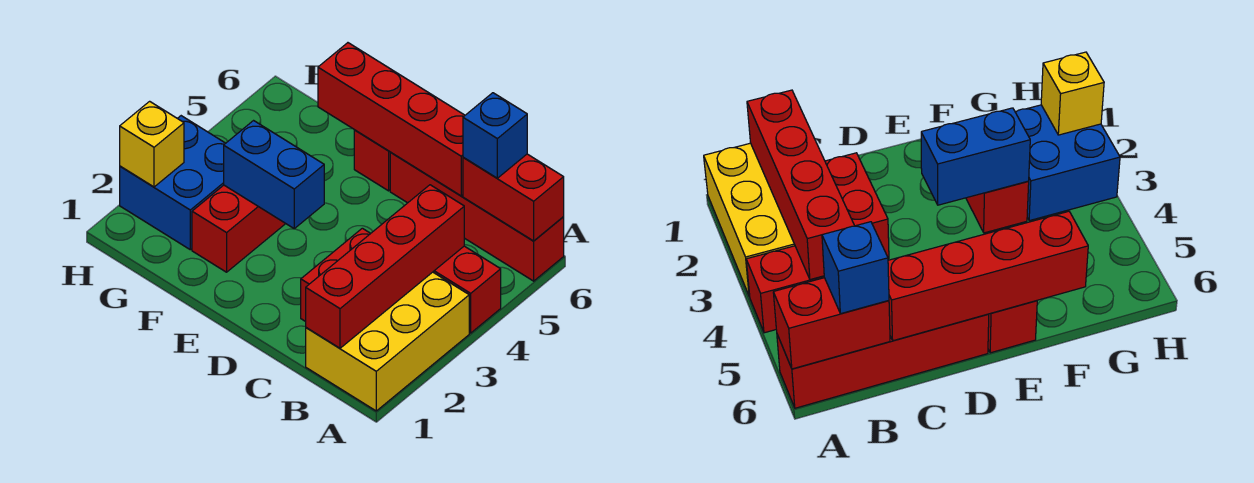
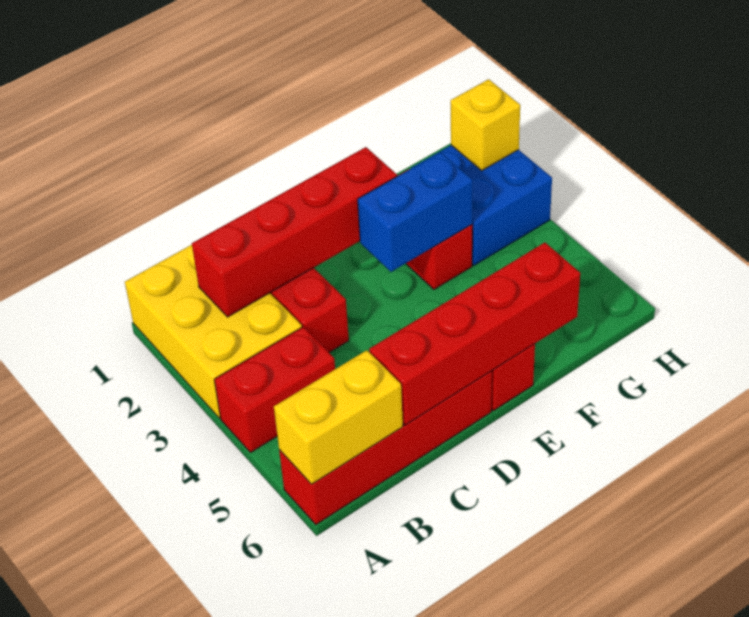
red 1x2 brick [463,154,564,241] -> yellow 1x2 brick [274,350,403,484]
red 1x4 brick [306,185,464,348] -> red 1x4 brick turned to [192,147,397,317]
blue 1x1 brick [463,93,527,178] -> none

